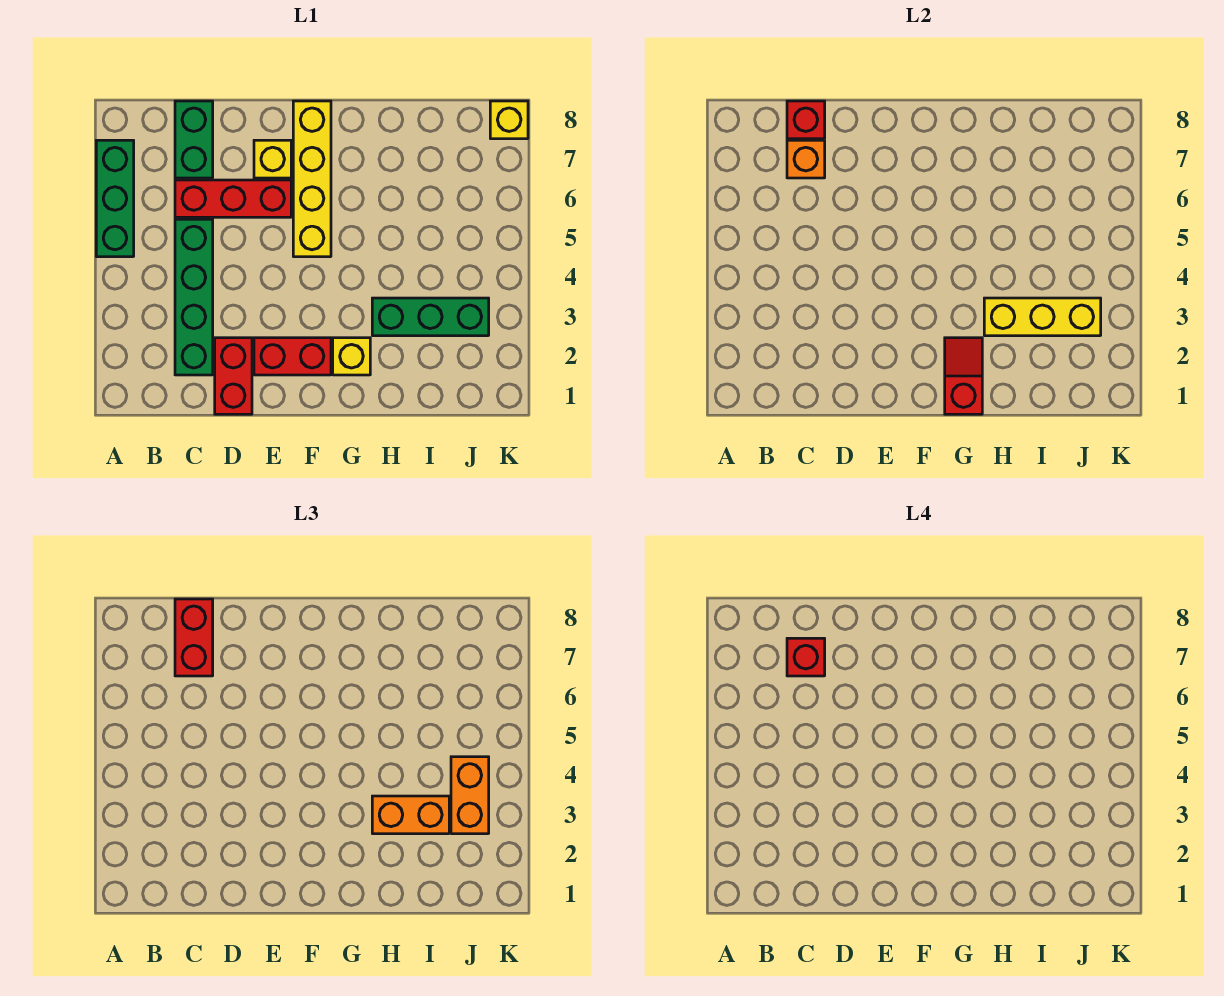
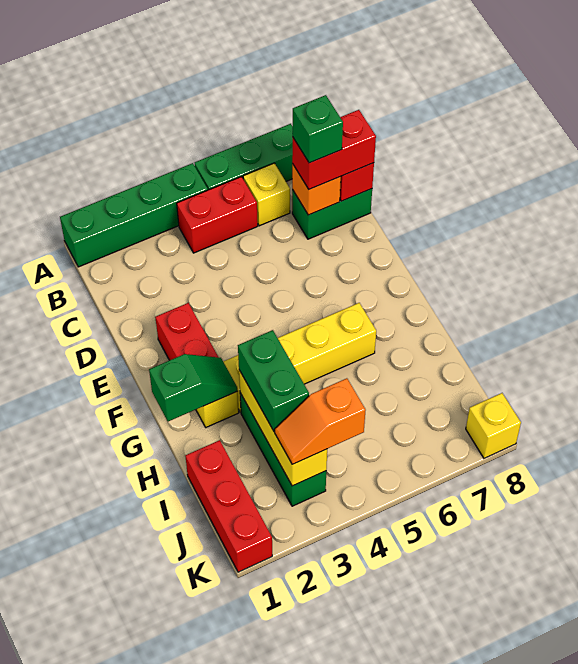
green 1x4 brick [175,219,213,375] -> green 1x4 brick moved to [60,163,208,267]
red 1x3 brick [175,180,291,217] -> red 1x3 brick moved to [185,440,272,572]
red 1x1 brick [787,638,825,676] -> green 1x1 brick [293,95,343,163]
red 1x2 brick [215,338,252,414] -> red 1x2 brick moved to [177,177,258,253]
yellow 1x1 brick [254,140,291,178] -> yellow 1x1 brick moved to [243,163,290,226]
yellow 1x4 brick [293,101,331,257] -> yellow 1x4 brick moved to [223,303,376,412]
red 1x2 slope [945,338,982,414] -> green 1x2 slope [149,354,238,421]
orange 1x2 brick [372,796,449,834] -> green 1x2 brick [238,330,309,431]
orange 1x2 brick [451,757,489,834] -> orange 1x2 slope [275,378,366,464]

